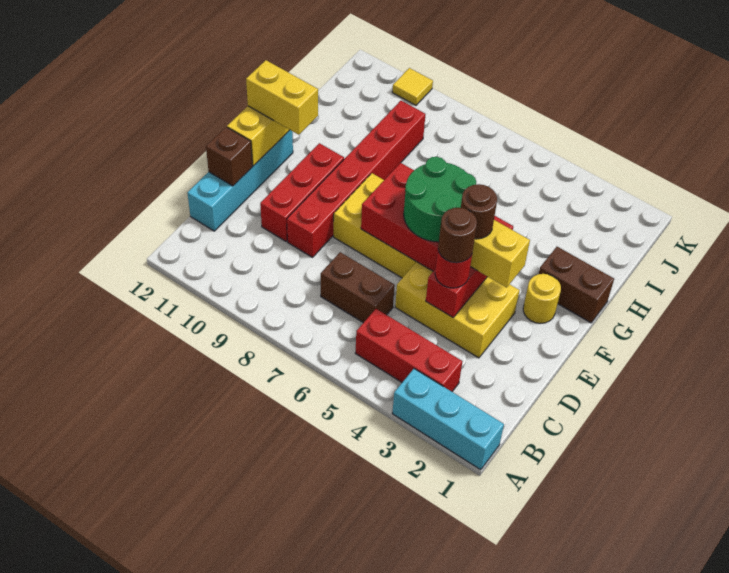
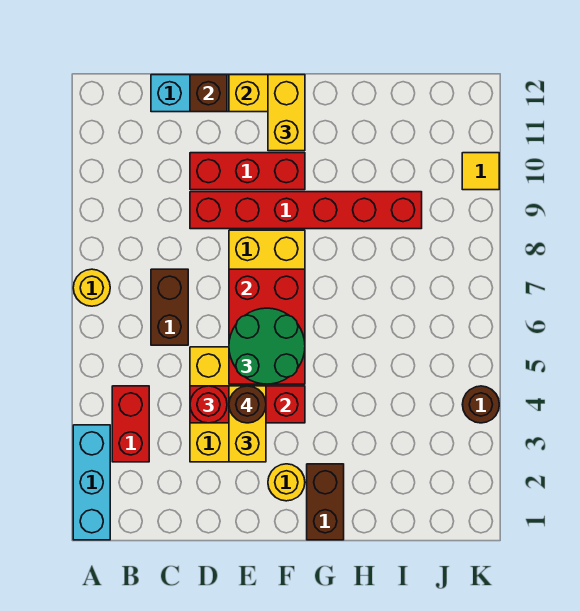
none -> yellow 1x1 round brick [73,269,110,306]
red 1x3 brick [356,309,462,392] -> red 1x2 brick [112,386,149,462]
brown 1x1 round brick [438,208,477,263] -> brown 1x1 round brick moved to [462,386,499,423]

